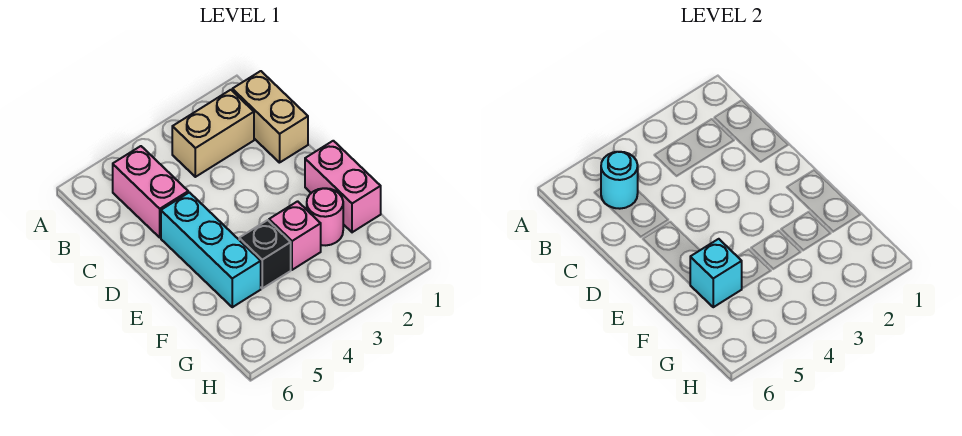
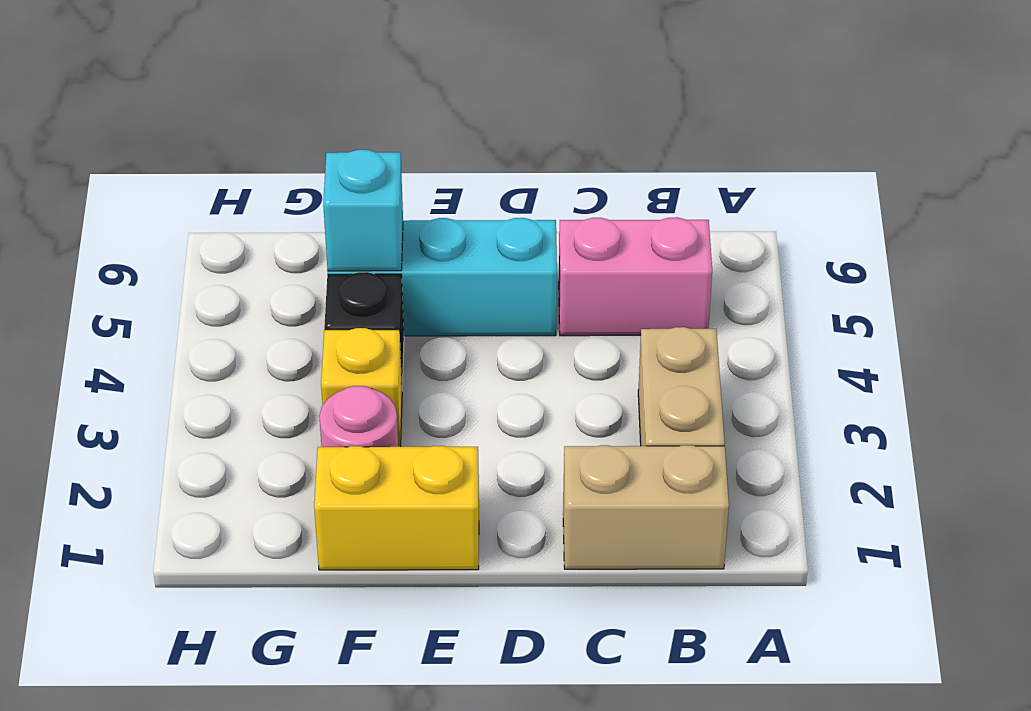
cyan 1x1 round brick [601,152,638,209] -> none
pink 1x2 brick [305,141,381,232] -> yellow 1x2 brick [314,446,479,570]
pink 1x1 brick [269,201,321,270] -> yellow 1x1 brick [321,328,402,447]

